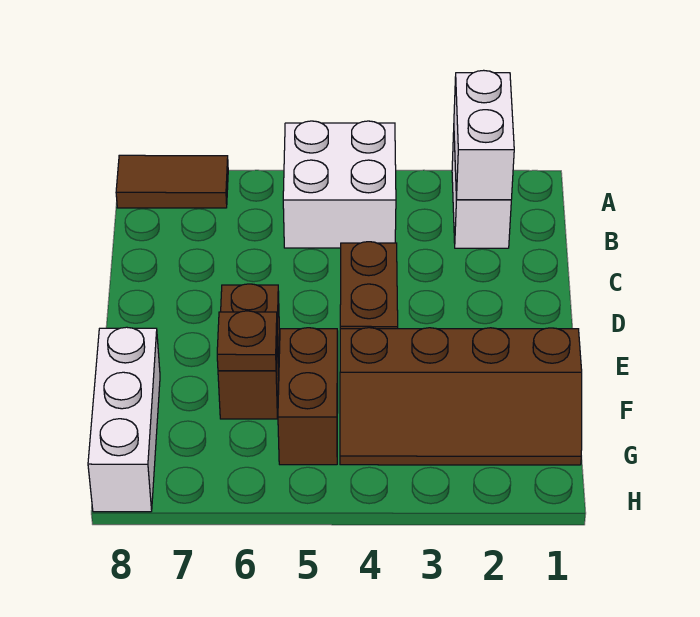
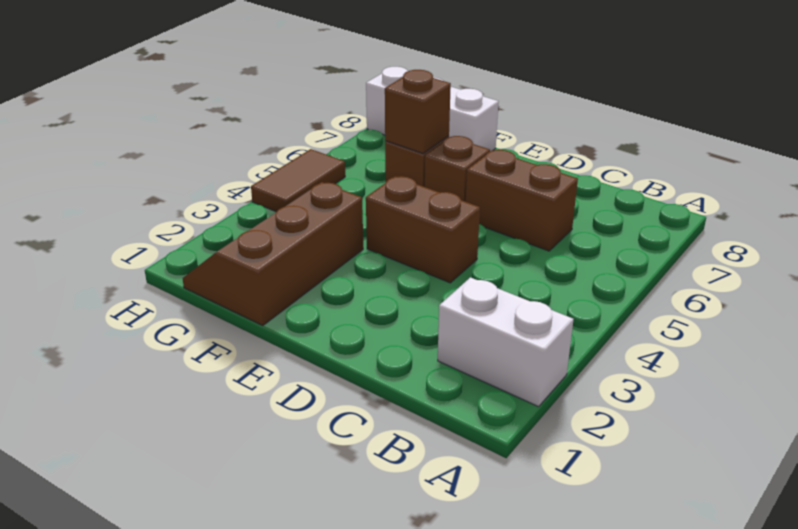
white 1x2 brick [454,70,514,200] -> none
white 2x2 brick [283,121,396,248] -> none
brown 1x2 tile [116,155,228,208] -> brown 1x2 tile moved to [251,149,345,212]
brown 2x4 slope [340,328,582,465] -> brown 2x3 slope [183,182,363,326]
brown 1x2 brick [278,328,338,465] -> brown 1x2 brick moved to [466,150,578,251]
brown 1x1 plate [217,311,277,371] -> brown 1x1 brick [385,70,451,153]

